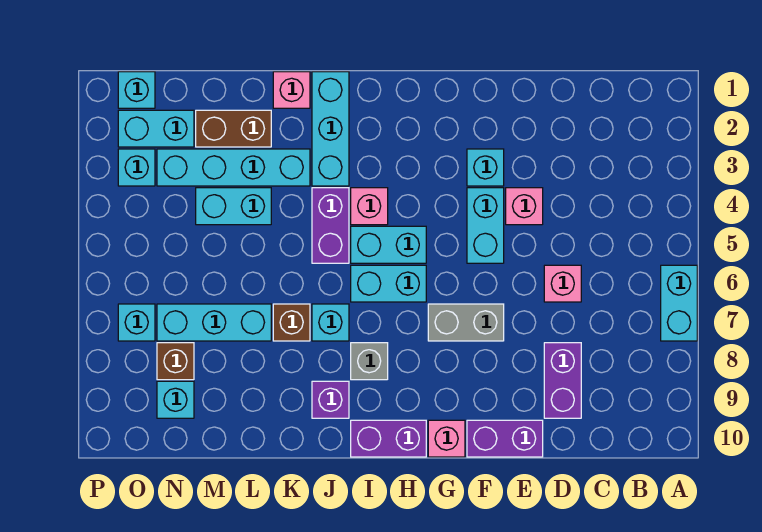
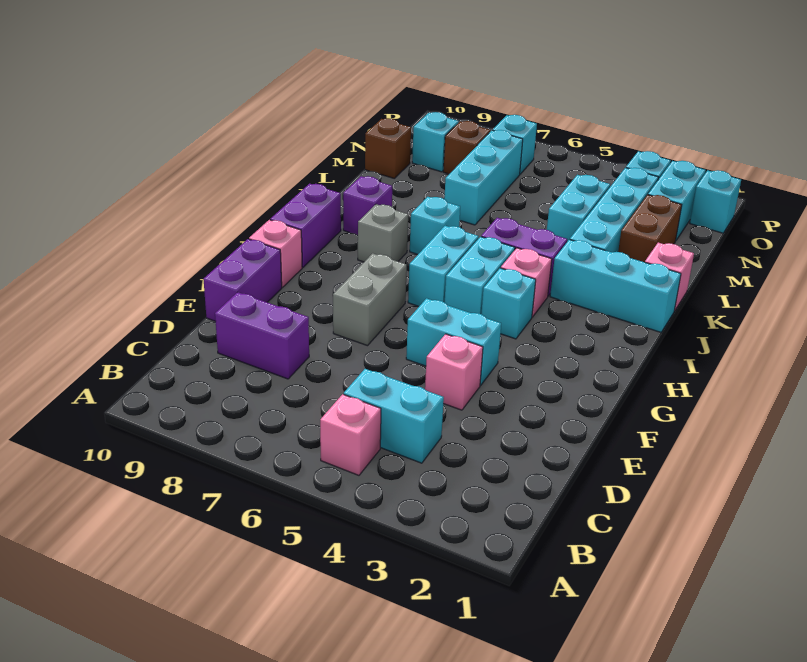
cyan 1x2 brick [661,265,697,341] -> cyan 1x2 brick moved to [344,369,444,463]
pink 1x1 brick [544,265,581,302] -> pink 1x1 brick moved to [320,394,381,475]
cyan 1x1 brick [467,149,504,186] -> cyan 1x1 brick moved to [481,268,536,339]
brown 1x1 brick [273,304,310,341] -> brown 1x1 brick moved to [365,118,411,178]

